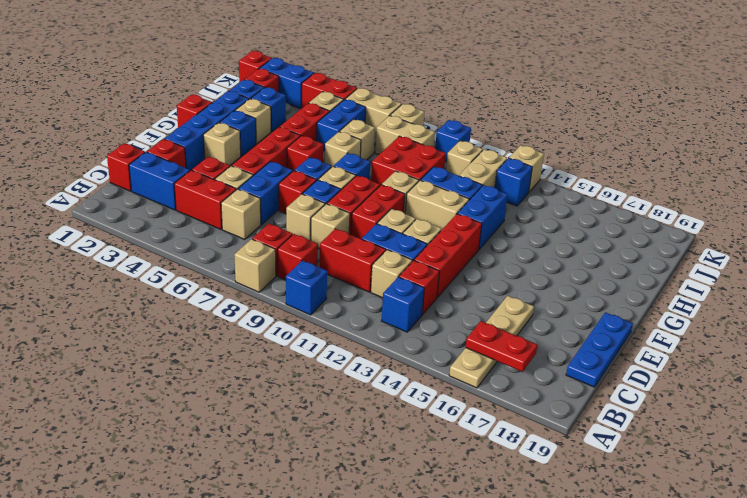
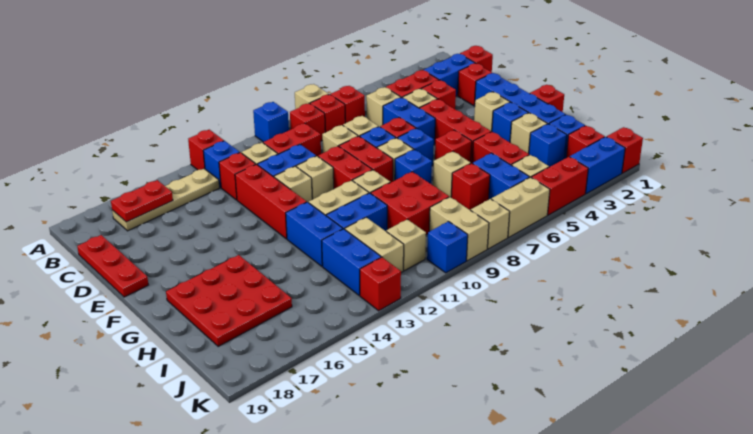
none -> red 1x1 brick [188,130,224,170]
tan 1x4 plate [449,296,534,388] -> tan 1x4 plate turned to [112,169,219,231]
none -> red 1x1 brick [330,86,365,123]
blue 1x3 plate [566,312,633,387] -> red 1x3 plate [77,235,148,297]
none -> red 3x3 plate [166,255,292,346]
tan 1x1 brick [340,119,375,160] -> red 1x1 brick [451,163,490,210]
tan 1x2 brick [375,116,435,154] -> tan 1x2 brick turned to [429,197,489,261]
blue 1x1 brick [495,158,532,206] -> blue 1x2 brick [322,229,381,295]
tan 1x1 brick [509,145,544,192] -> red 1x1 brick [360,257,401,311]

